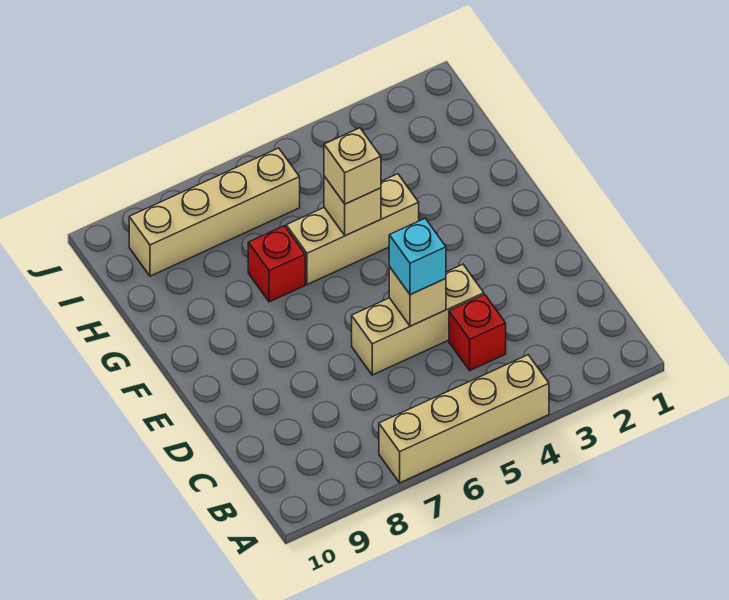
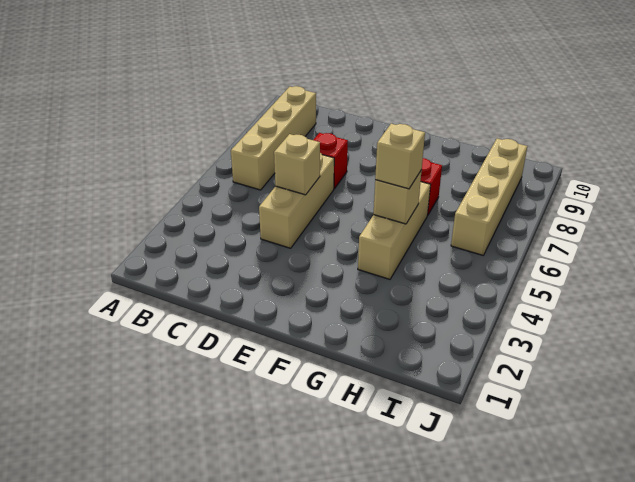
tan 1x4 brick [379,355,549,483] -> tan 1x4 brick moved to [231,86,316,190]
red 1x1 brick [449,294,506,370] -> red 1x1 brick moved to [314,133,348,189]
cyan 1x1 brick [389,218,446,295] -> none

